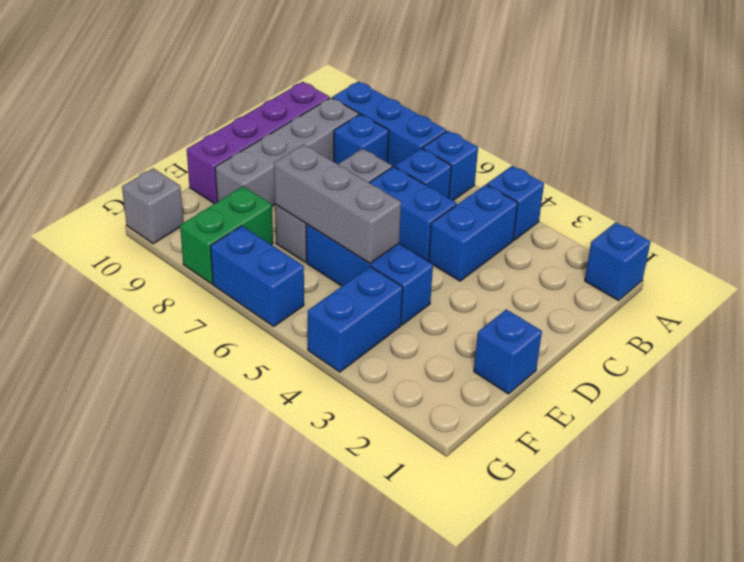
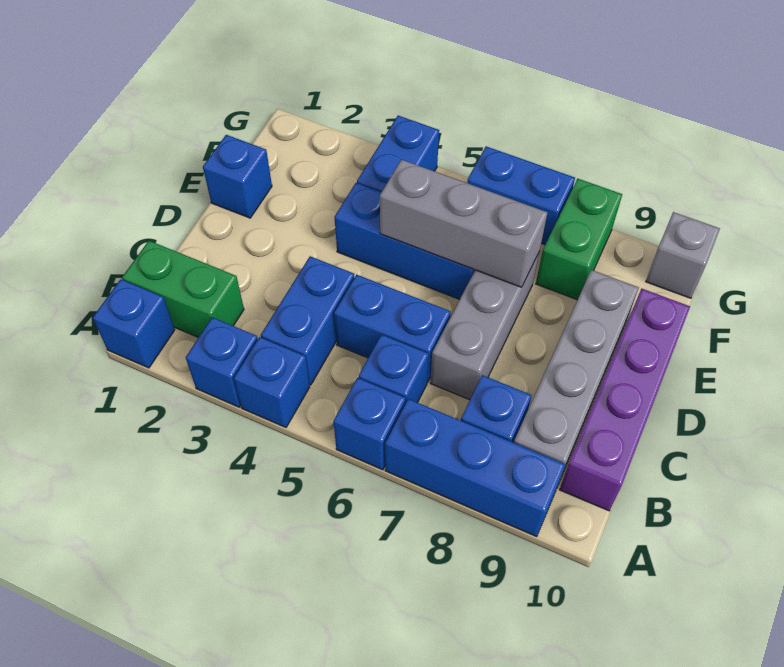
none -> blue 1x1 brick [186,317,258,407]
none -> green 1x2 brick [122,241,244,338]

